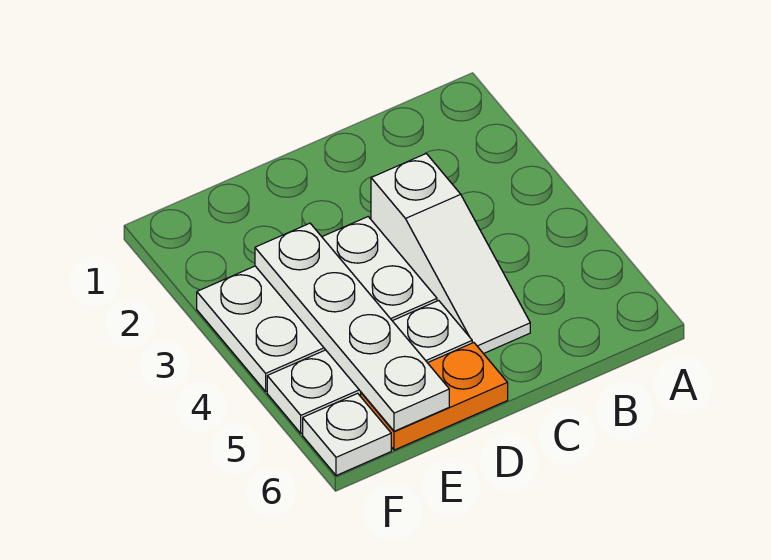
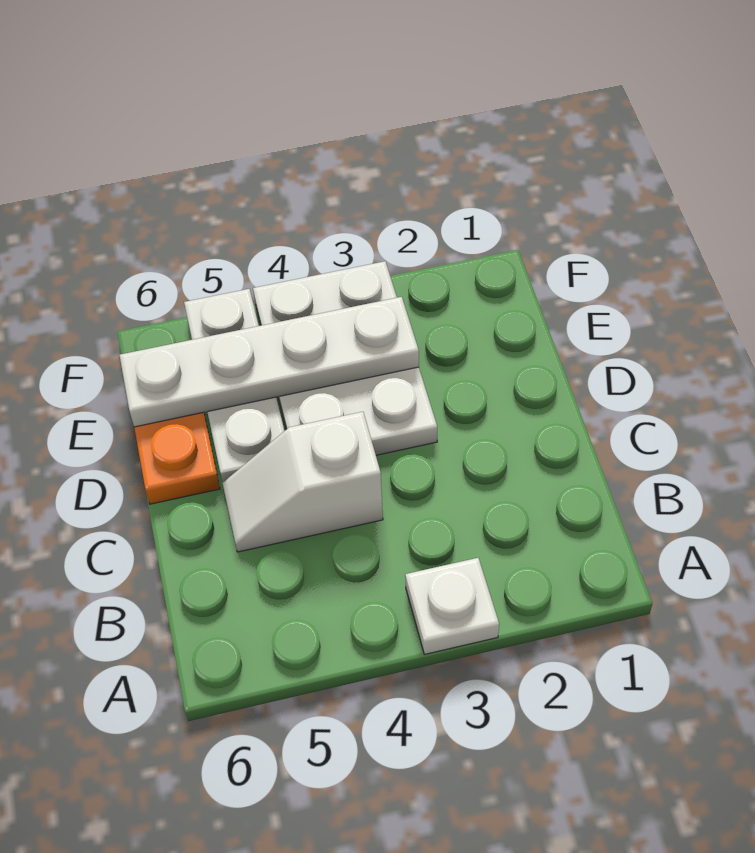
white 1x3 slope [371,154,530,354] -> white 1x2 slope [223,412,383,552]
white 1x1 plate [303,393,391,476] -> white 1x1 plate moved to [405,558,499,654]

